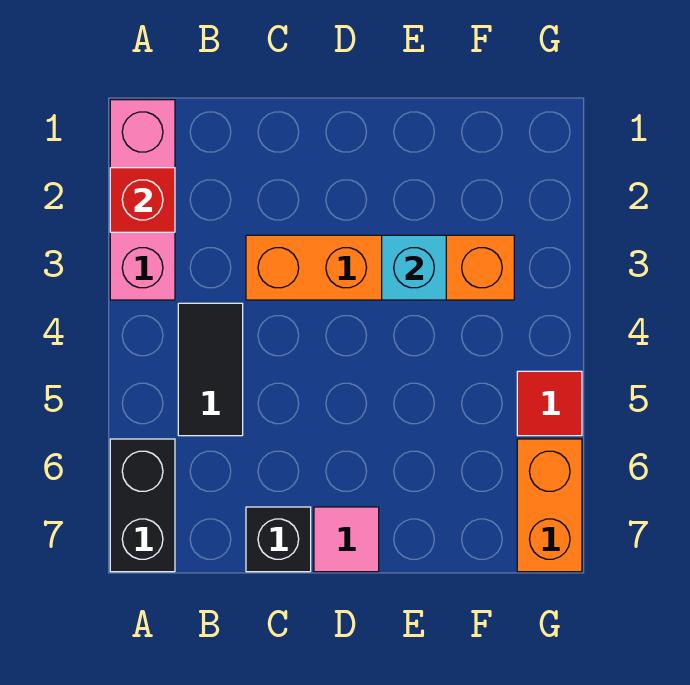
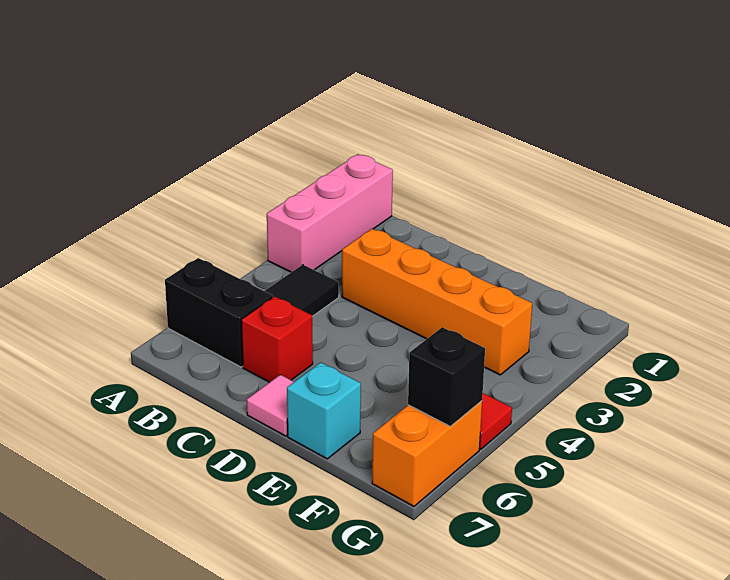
red 1x1 brick [110,168,175,232] -> red 1x1 brick moved to [241,296,313,382]
black 1x2 brick [110,439,175,572] -> black 1x2 brick turned to [165,258,273,367]
black 1x1 brick [246,507,311,572] -> black 1x1 brick moved to [408,327,485,427]
cyan 1x1 brick [382,235,446,300] -> cyan 1x1 brick moved to [287,362,361,459]

